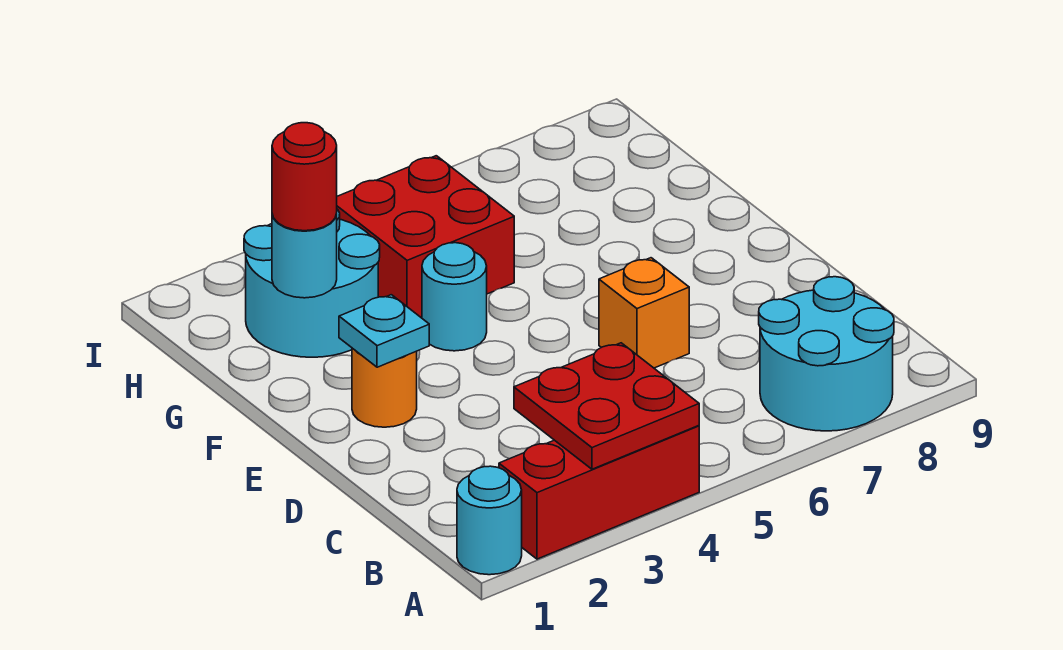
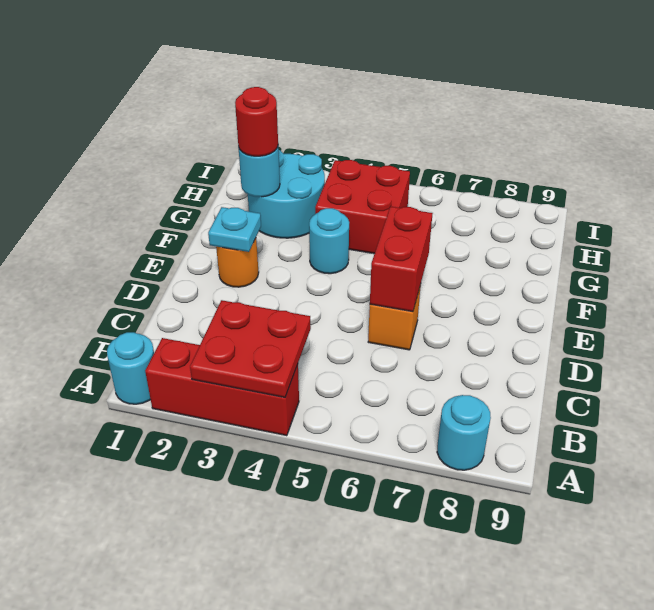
cyan 2x2 round brick [759,277,894,431] -> cyan 1x1 round brick [437,395,491,470]
none -> red 1x2 brick [370,206,433,312]

